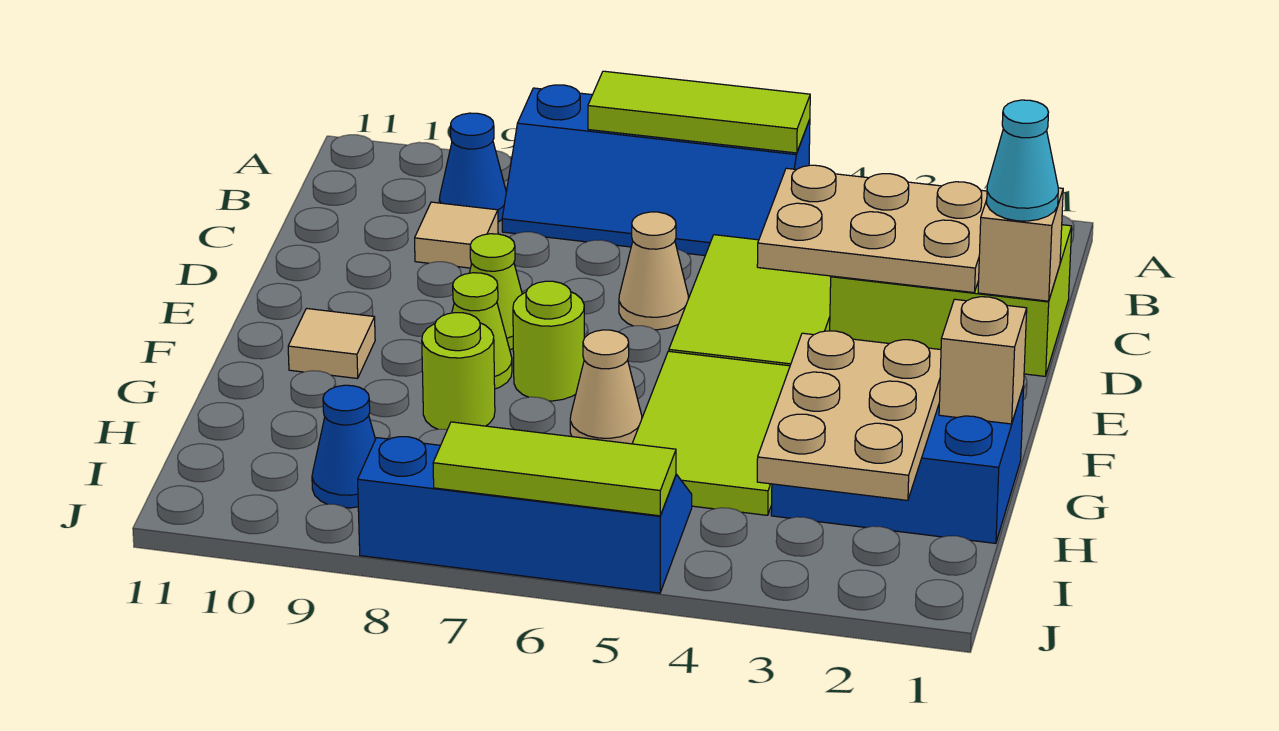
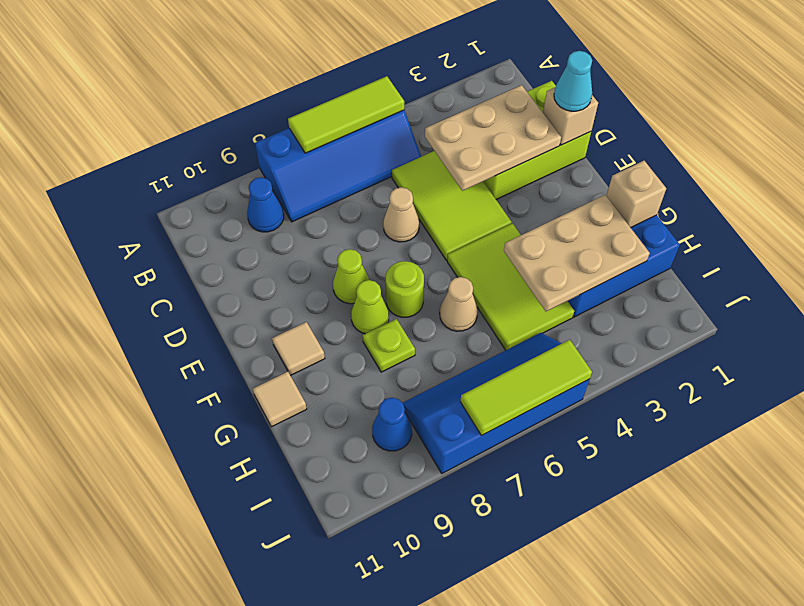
tan 1x1 tile [415,202,498,268] -> tan 1x1 tile moved to [253,372,307,427]
tan 2x3 plate [757,331,941,500] -> tan 2x3 plate turned to [504,195,650,311]
lime 1x1 round brick [422,313,495,430] -> lime 1x1 plate [363,319,415,372]

